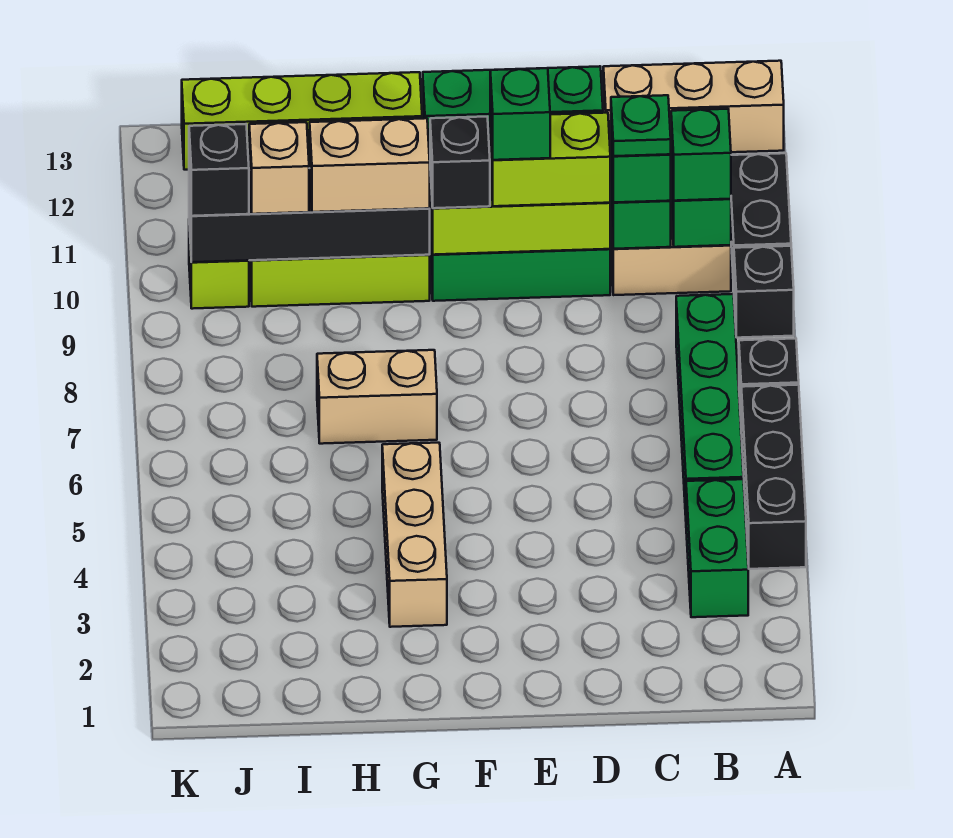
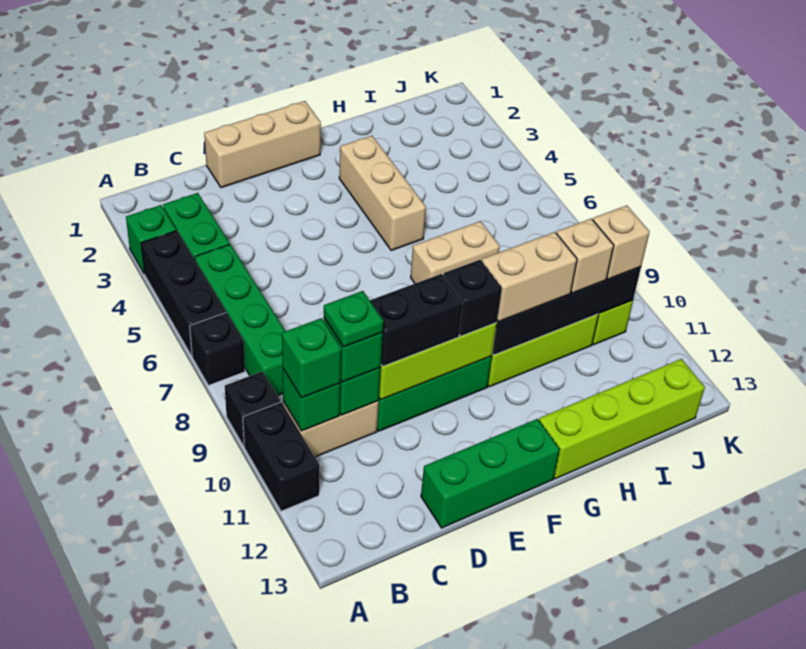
tan 1x3 brick [603,61,784,156] -> tan 1x3 brick moved to [204,101,321,188]
lime 1x2 brick [490,113,610,206] -> black 1x2 brick [370,274,463,366]
green 1x1 brick [490,68,550,160] -> green 1x1 brick moved to [126,205,176,274]
black 1x1 brick [189,124,249,216] -> tan 1x1 brick [593,205,650,279]

